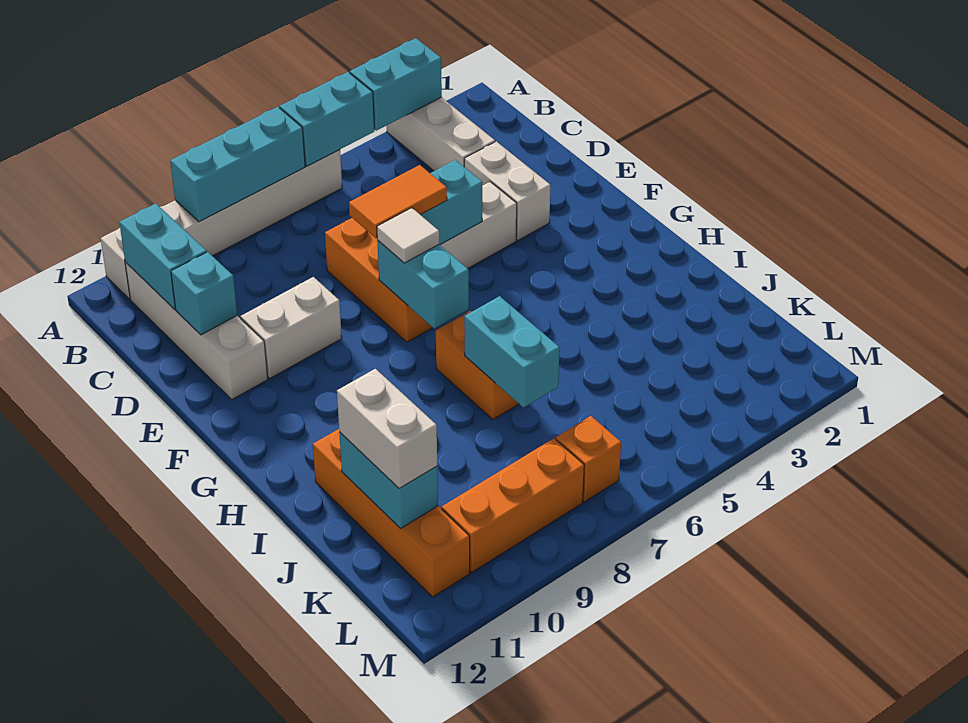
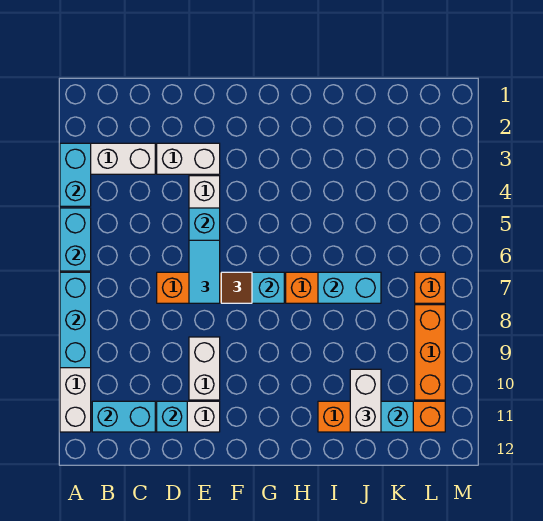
orange 1x2 tile [349,165,447,238] -> cyan 1x2 tile [189,240,220,303]
white 1x1 tile [377,208,439,263] -> brown 1x1 tile [221,272,252,303]
white 1x2 brick [337,369,437,488] -> white 1x2 brick turned to [350,369,381,432]

